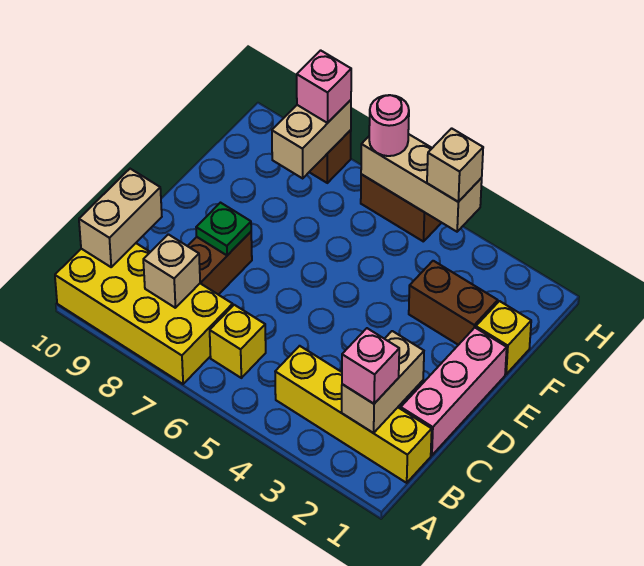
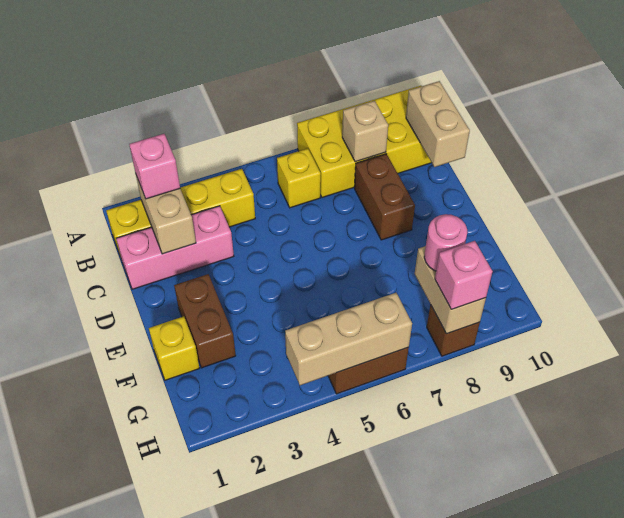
pink 1x3 brick [401,328,507,455] -> pink 1x3 brick turned to [116,206,234,289]
green 1x1 plate [196,203,251,255] -> none
brown 1x2 brick [409,261,498,345] -> brown 1x2 brick turned to [174,274,236,368]
tan 1x1 brick [427,128,483,202] -> none
pink 1x1 round brick [369,95,409,156] -> pink 1x1 round brick moved to [424,214,467,271]

